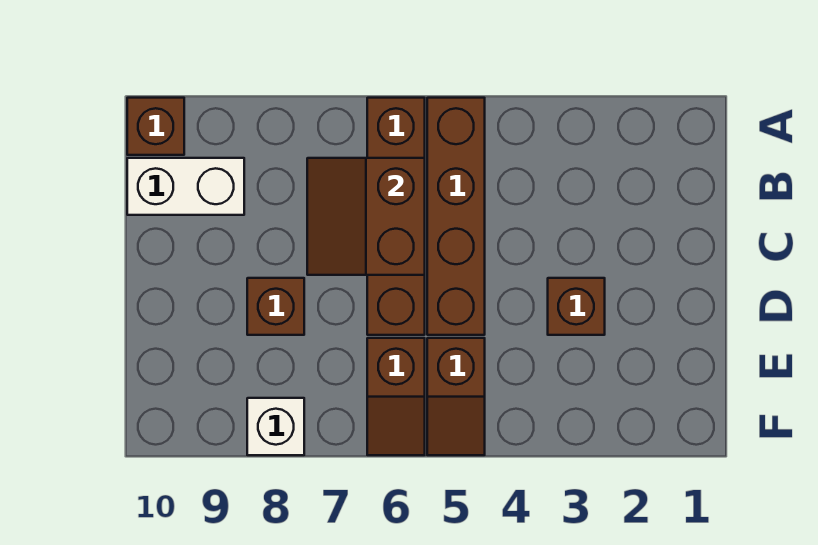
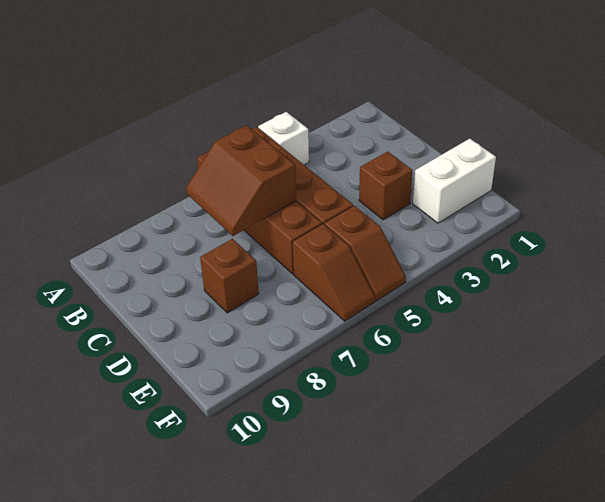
brown 1x1 brick [127,98,184,155] -> none
white 1x2 brick [127,158,244,215] -> white 1x2 brick moved to [413,139,496,223]
white 1x1 brick [247,398,304,455] -> white 1x1 brick moved to [258,112,309,165]

